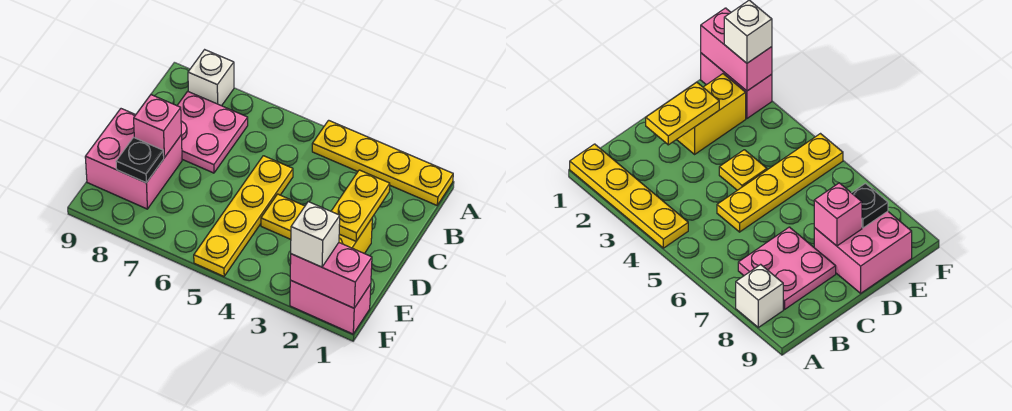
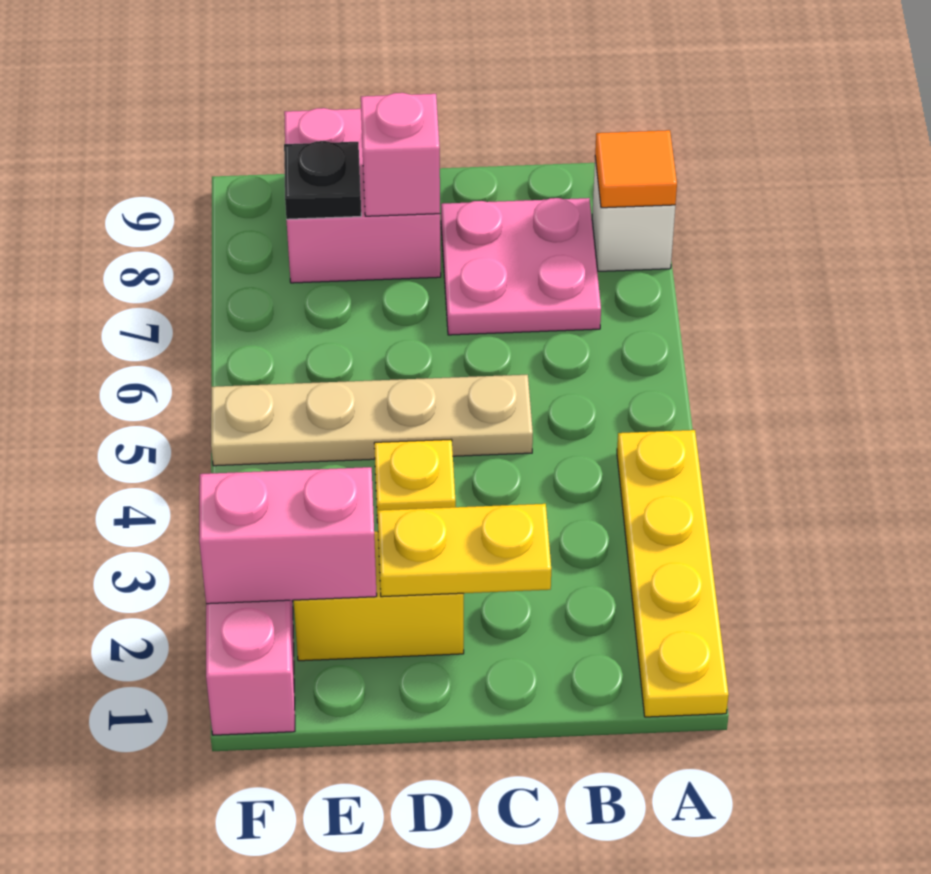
none -> orange 1x1 tile [595,130,677,208]
yellow 1x4 plate [194,156,293,276] -> tan 1x4 plate [211,375,533,466]
pink 1x2 brick [290,243,372,308] -> pink 1x2 brick turned to [199,467,377,604]
white 1x1 brick [291,202,340,267] -> none

